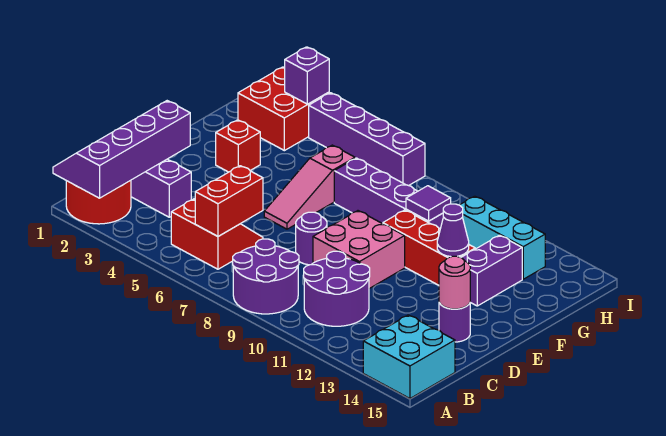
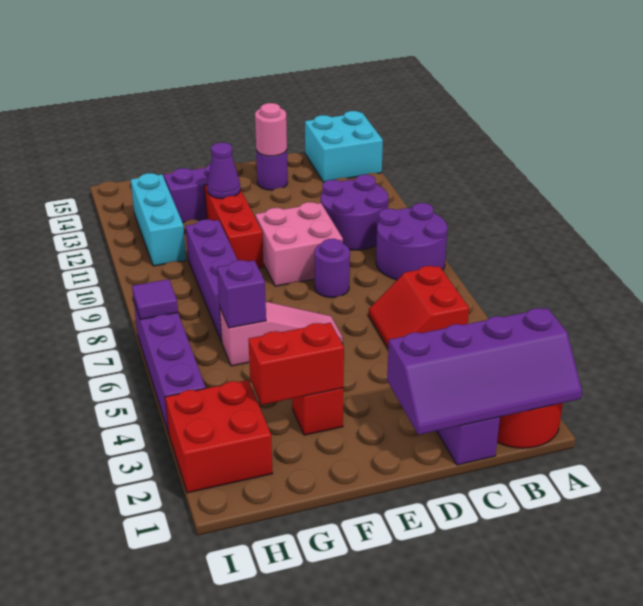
red 1x2 brick [195,166,263,236] -> red 1x2 brick moved to [248,323,344,405]
purple 1x1 tile [406,186,451,221] -> purple 1x1 tile moved to [132,279,178,320]
purple 1x1 brick [285,47,329,104] -> purple 1x1 brick moved to [217,260,266,328]

